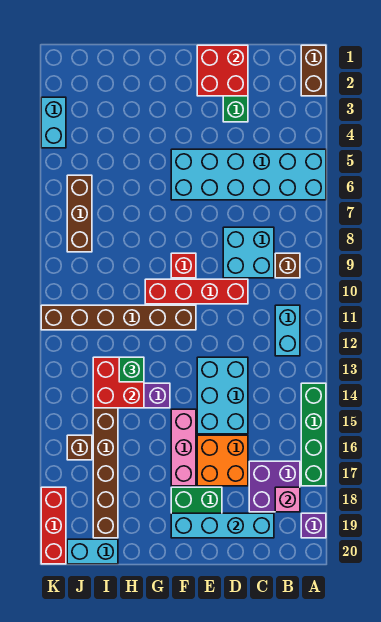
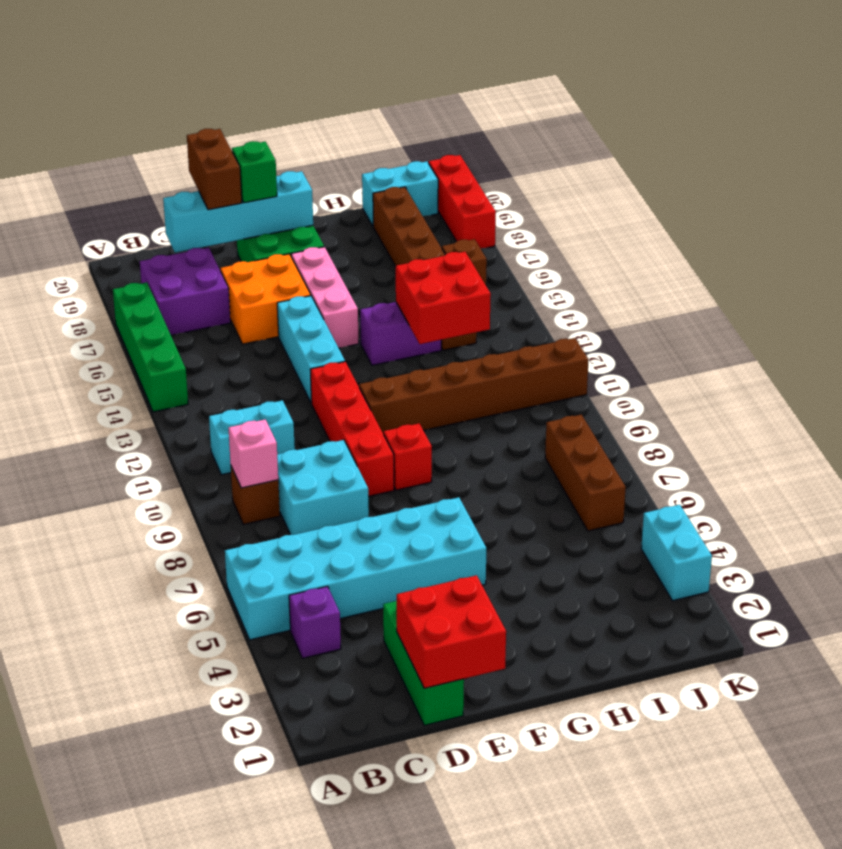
brown 1x2 brick [301,45,326,96] -> brown 1x2 brick moved to [187,129,242,210]
purple 1x1 brick [301,513,326,538] -> purple 1x1 brick moved to [289,586,341,658]
cyan 1x2 brick [275,305,300,356] -> cyan 1x2 brick turned to [209,400,295,475]
pink 1x1 brick [275,487,300,512] -> pink 1x1 brick moved to [228,419,278,488]
red 1x4 brick [145,279,248,304] -> red 1x4 brick turned to [310,362,394,496]
cyan 2x3 brick [197,357,248,434] -> cyan 1x3 brick [277,296,345,403]
green 1x1 brick [119,357,144,382] -> green 1x1 brick moved to [232,141,277,203]

